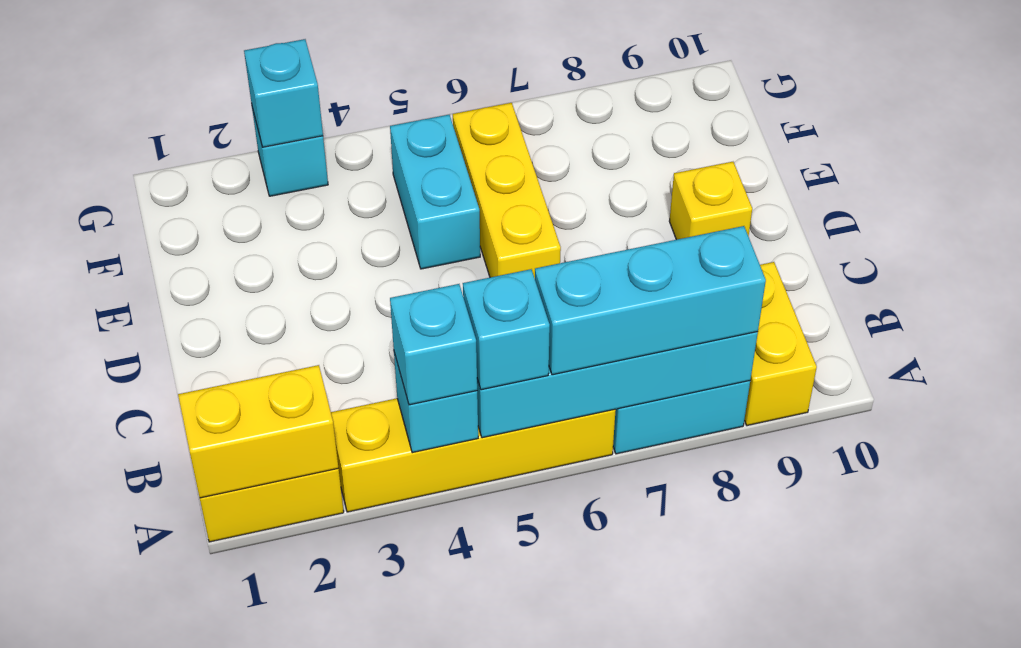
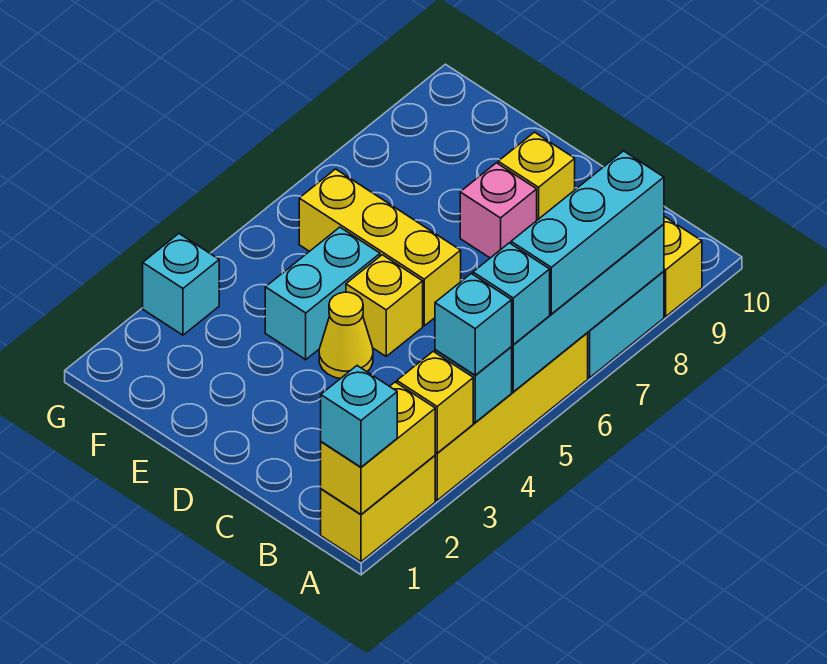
none -> yellow 1x1 brick [397,352,473,453]
none -> yellow 1x1 cone [319,292,373,379]
none -> yellow 1x1 brick [346,255,423,356]
none -> pink 1x1 brick [460,163,537,258]
cyan 1x2 brick [390,115,480,269] -> cyan 1x2 brick turned to [265,227,380,360]
cyan 1x1 brick [244,39,323,147] -> cyan 1x1 brick moved to [321,366,397,467]

